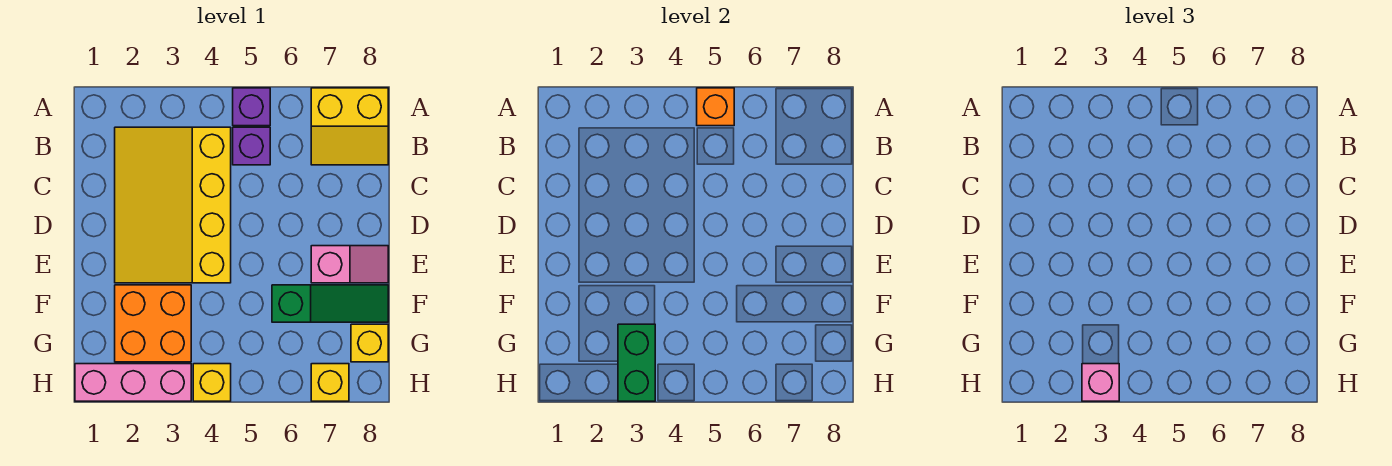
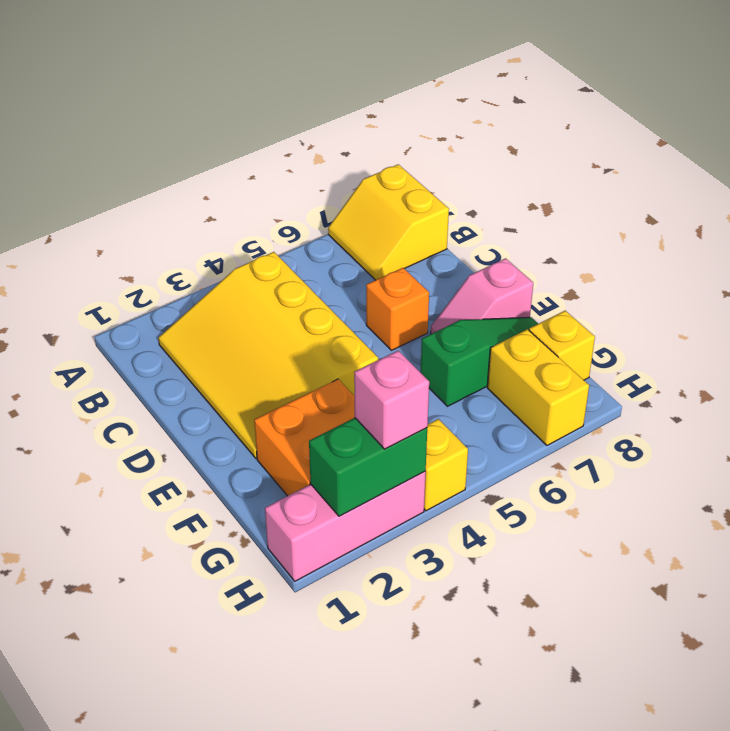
purple 1x1 brick [233,88,270,126] -> none
orange 1x1 brick [697,88,734,126] -> orange 1x1 brick moved to [366,268,429,350]
yellow 2x2 slope [311,88,388,165] -> yellow 2x2 slope turned to [328,164,449,280]
purple 1x1 brick [233,127,270,165] -> none
pink 1x2 slope [311,246,388,283] -> pink 1x2 slope turned to [431,258,533,334]
green 1x2 brick [618,324,655,401] -> green 1x2 brick turned to [309,418,427,516]
yellow 1x1 brick [311,364,349,401] -> yellow 1x2 brick [488,329,589,445]

